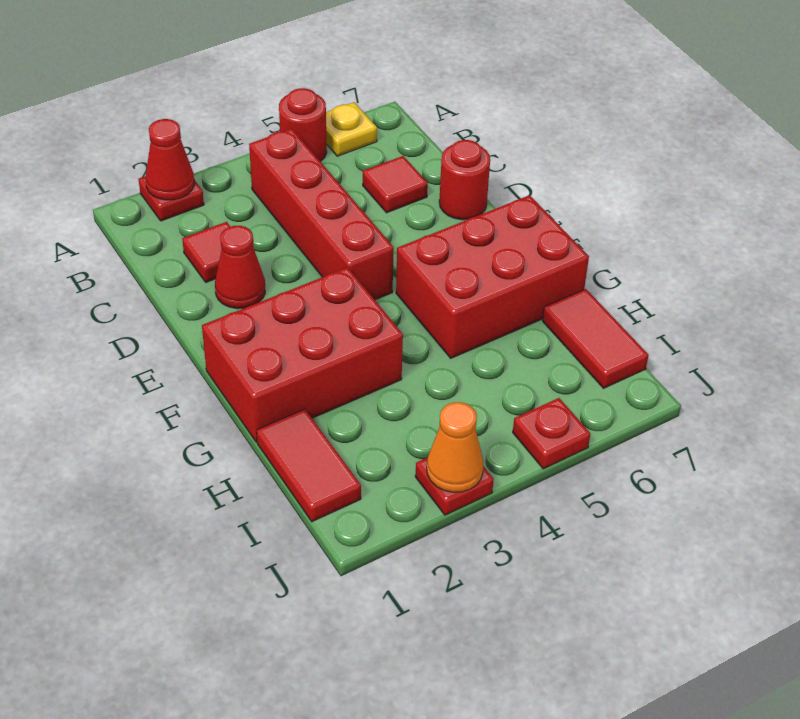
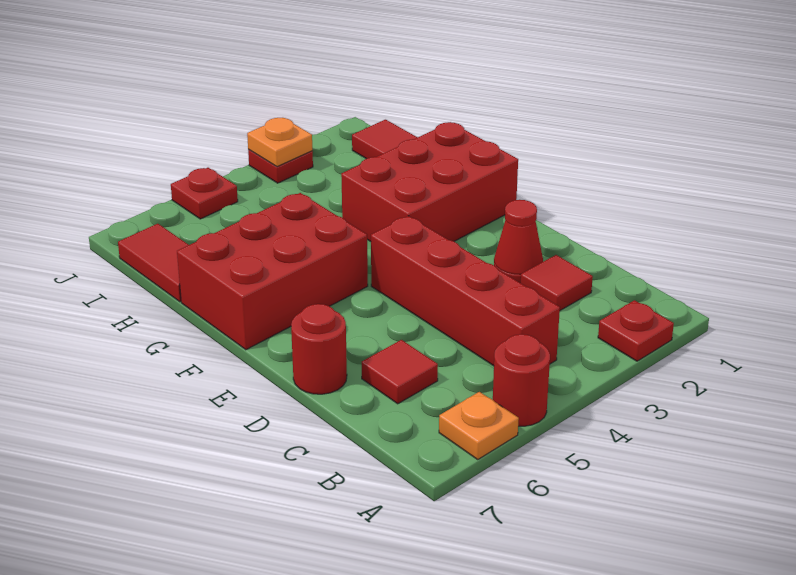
red 1x1 cone [145,119,194,200] -> none
yellow 1x1 plate [326,102,377,156] -> orange 1x1 plate [439,392,519,459]
orange 1x1 cone [427,402,483,492] -> orange 1x1 plate [247,118,312,167]

